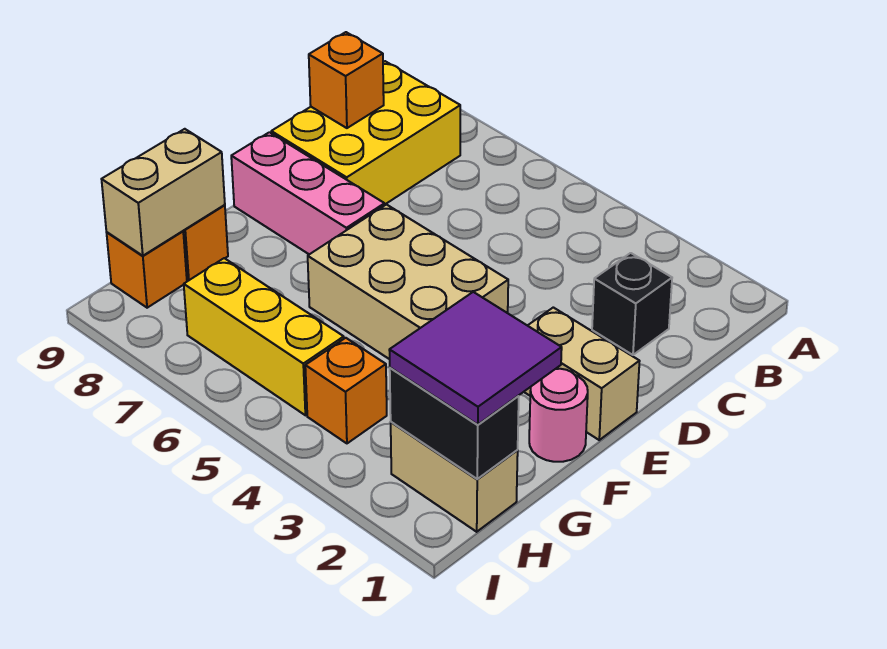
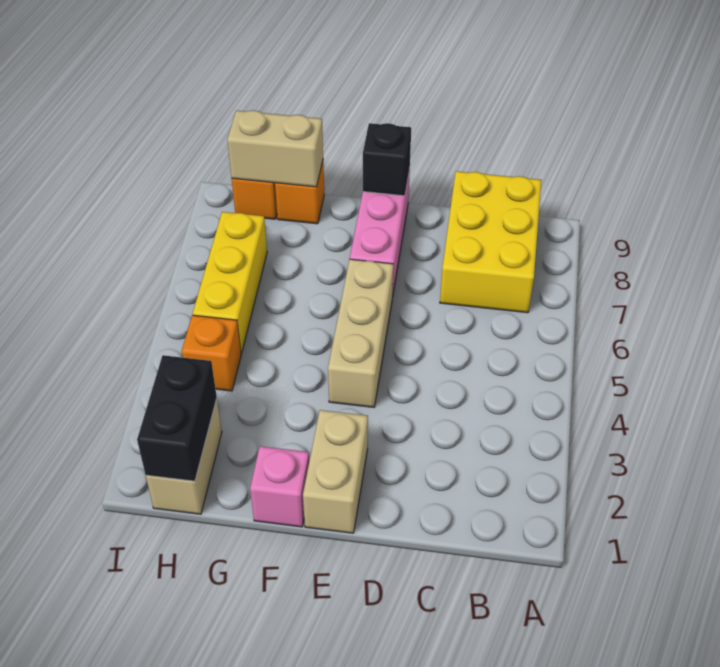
yellow 2x3 brick [271,61,460,204] -> yellow 2x3 brick turned to [440,171,541,313]
black 1x1 brick [592,253,672,355] -> black 1x1 brick moved to [363,123,411,196]
orange 1x1 brick [309,32,384,128] -> none
tan 2x3 brick [308,205,508,359] -> tan 1x3 brick [328,259,393,407]
pink 1x1 round brick [529,369,588,462] -> pink 1x1 brick [250,446,309,527]
purple 2x2 tile [389,292,562,425] -> none

